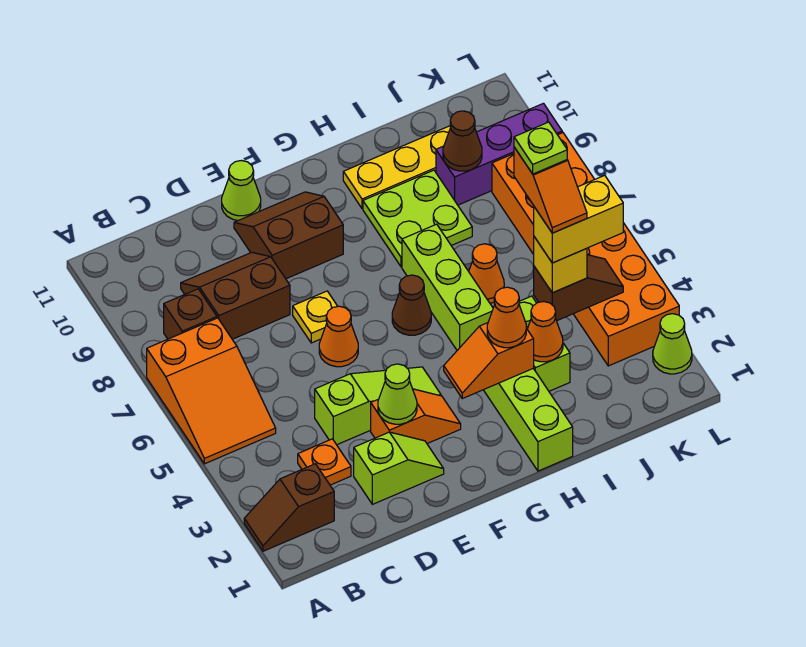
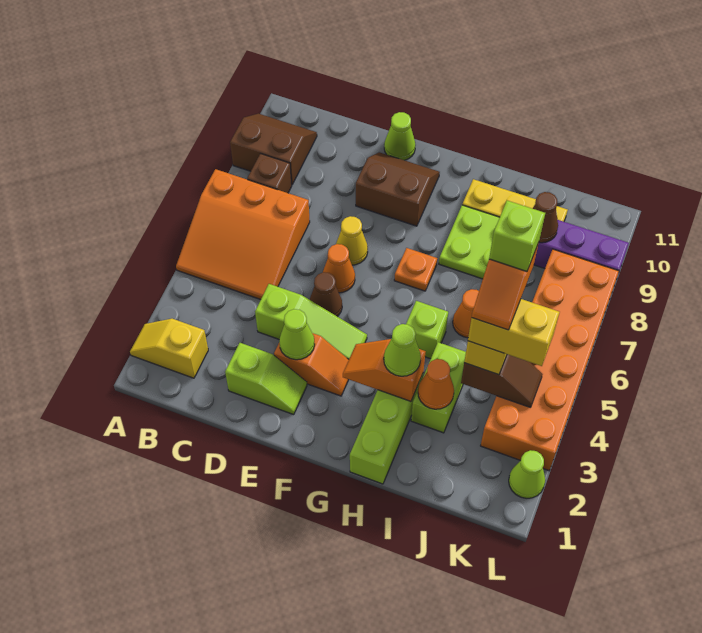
brown 1x2 slope [244,464,334,551] -> yellow 1x2 slope [130,319,208,378]
orange 2x3 slope [147,318,276,464] -> orange 3x3 slope [176,169,310,300]
orange 1x1 plate [298,439,351,485] -> orange 1x1 plate moved to [394,248,437,291]
brown 2x2 slope [181,252,290,339] -> brown 2x2 slope moved to [230,113,317,184]
yellow 1x1 plate [293,291,338,343] -> yellow 1x1 cone [336,216,368,265]
brown 1x1 cone [392,275,431,335] -> brown 1x1 cone moved to [310,272,342,317]
orange 1x1 cone [487,287,526,348] -> lime 1x1 cone [384,324,421,376]
lime 1x3 brick [402,224,493,350] -> lime 1x1 brick [406,301,448,359]
lime 1x1 plate [514,122,567,174] -> lime 1x1 brick [489,201,545,271]

